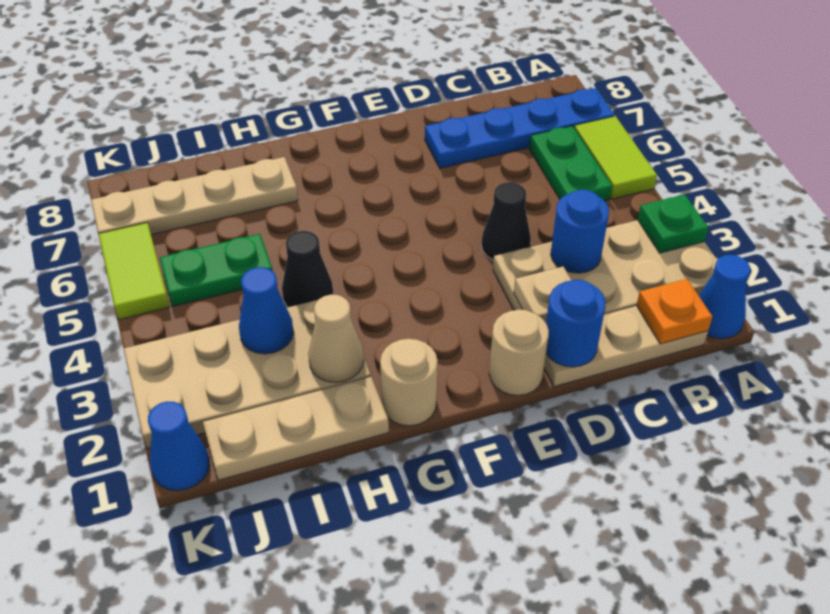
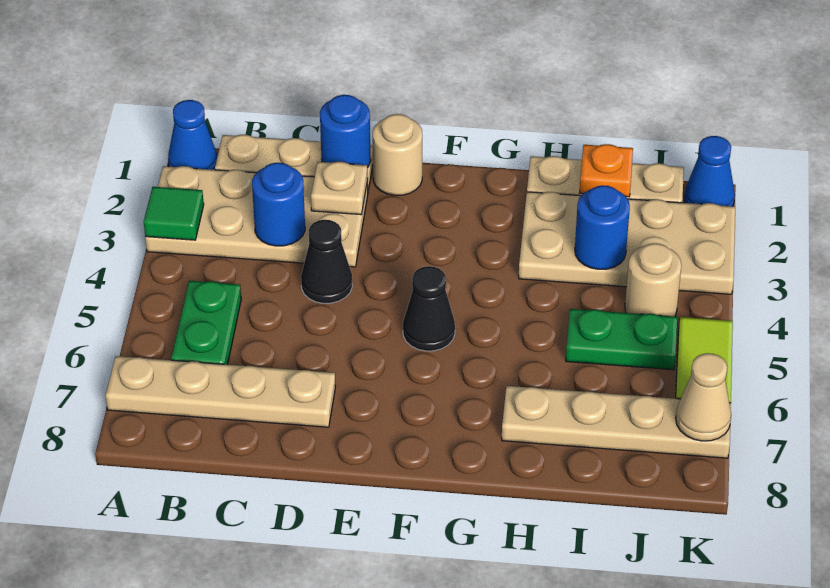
green 1x1 plate [638,194,708,253] -> green 1x1 tile [144,187,204,240]
lime 1x2 tile [574,116,657,199] -> none
blue 1x4 plate [425,88,615,168] -> tan 1x4 plate [106,356,335,427]
orange 1x1 plate [637,279,712,344] -> orange 1x1 plate moved to [580,144,633,197]
tan 1x1 round brick [380,339,438,426] -> tan 1x1 round brick moved to [625,243,681,316]
tan 1x1 cone [308,295,364,382] -> tan 1x1 cone moved to [676,353,731,441]
black 1x1 cone [282,231,333,307] -> black 1x1 cone moved to [403,266,455,351]
blue 1x1 cone [239,267,294,354] -> blue 1x1 round brick [575,185,630,269]

